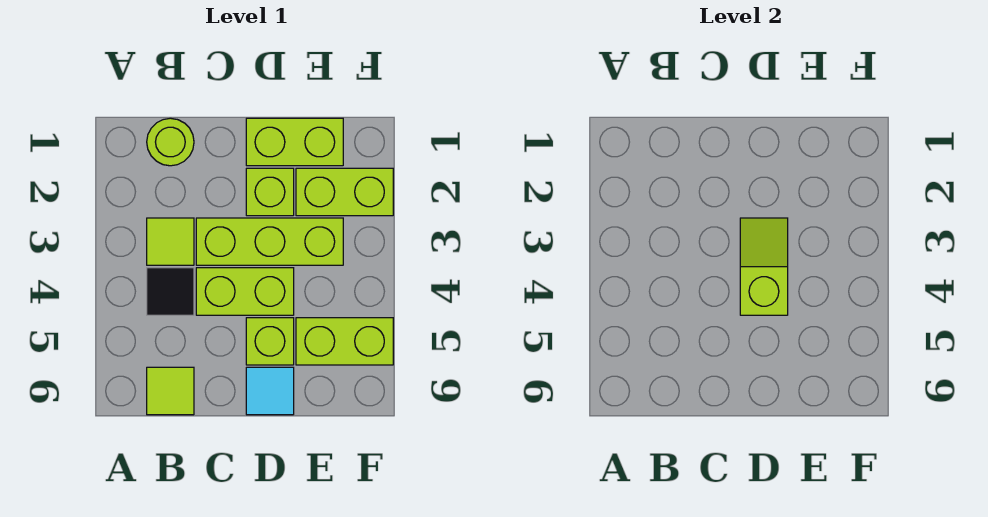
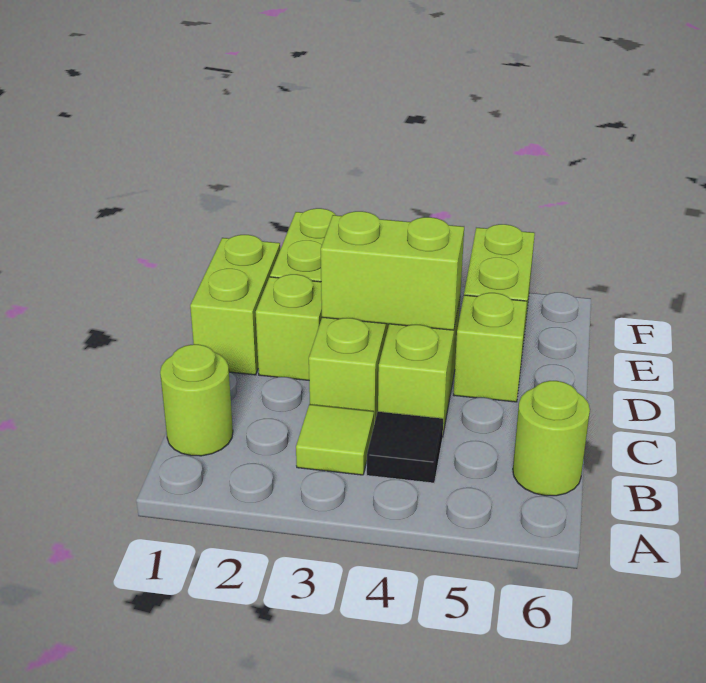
lime 1x1 tile [147,367,194,415] -> lime 1x1 round brick [513,381,590,496]
lime 1x2 slope [740,218,788,315] -> lime 1x2 brick [321,211,464,330]
cyan 1x1 tile [246,367,294,415] -> none

